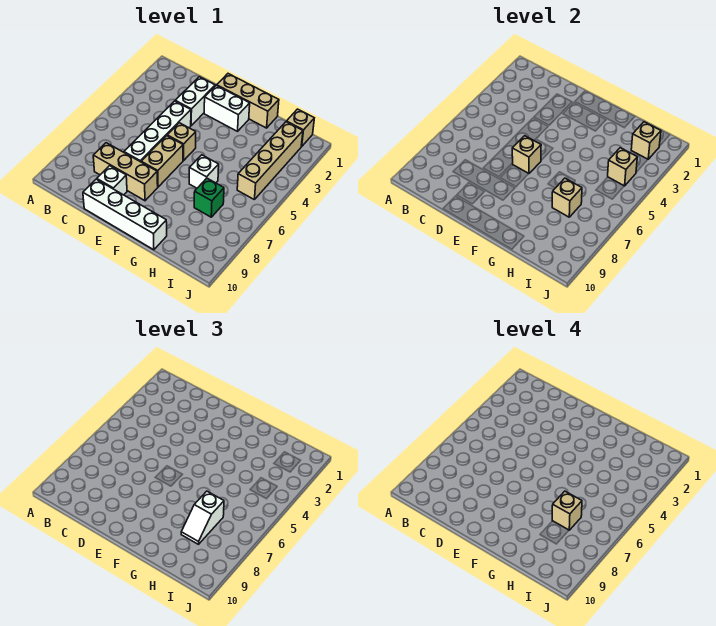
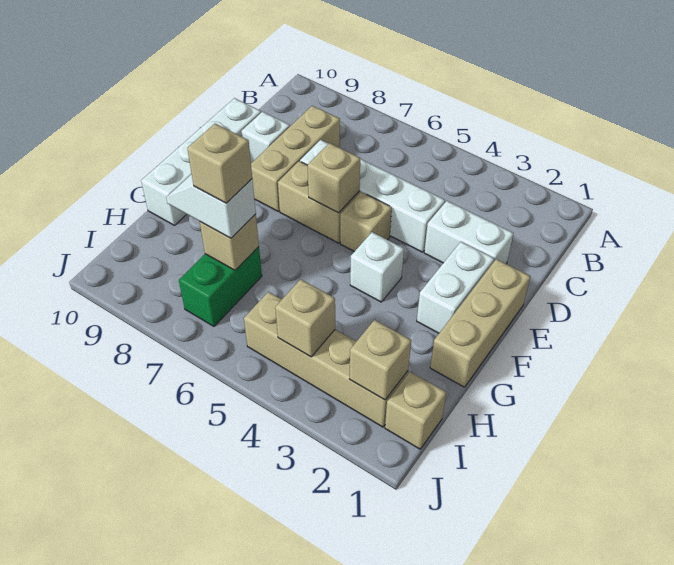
white 1x1 brick [189,155,219,188] -> white 1x1 brick moved to [350,232,404,302]
green 1x1 brick [194,178,224,217] -> green 1x2 brick [179,247,262,326]

